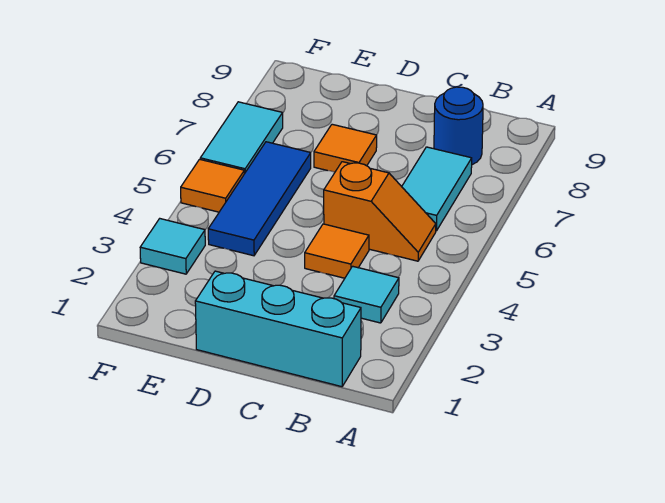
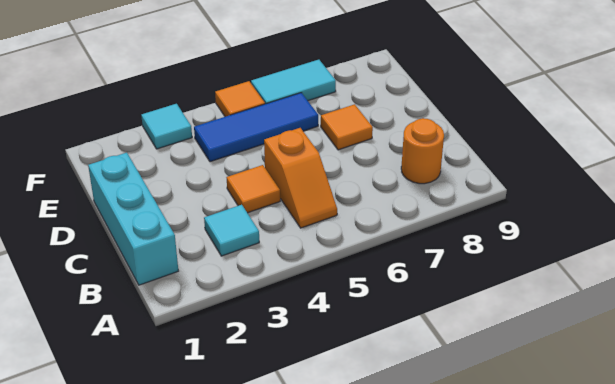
cyan 1x2 tile [402,147,472,231] -> none
blue 1x1 round brick [434,87,483,165] -> orange 1x1 round brick [401,118,444,184]

